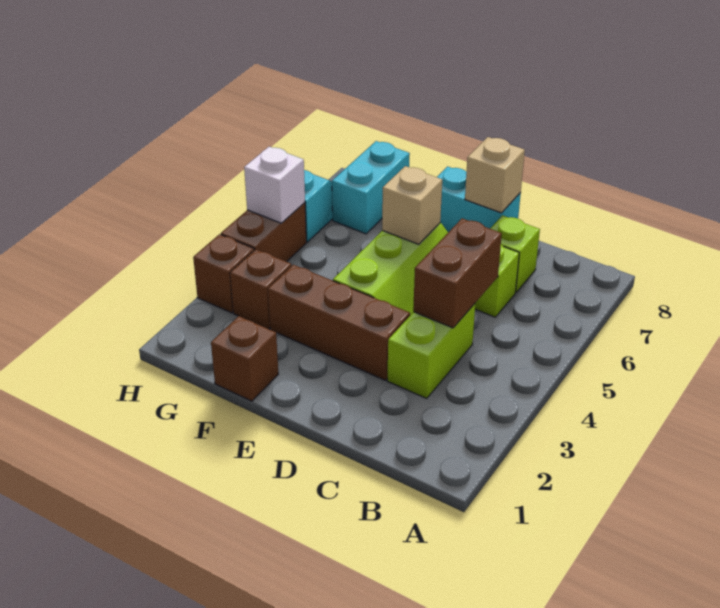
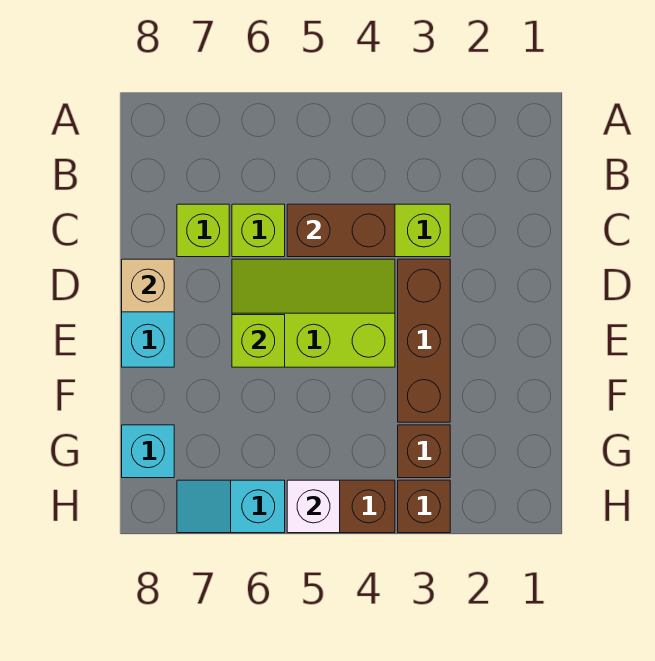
tan 1x1 brick [382,166,442,244] -> lime 1x1 brick [232,315,285,367]
brown 1x1 brick [211,316,278,401] -> none
cyan 1x2 brick [332,141,410,234] -> cyan 1x1 brick [122,425,174,478]

